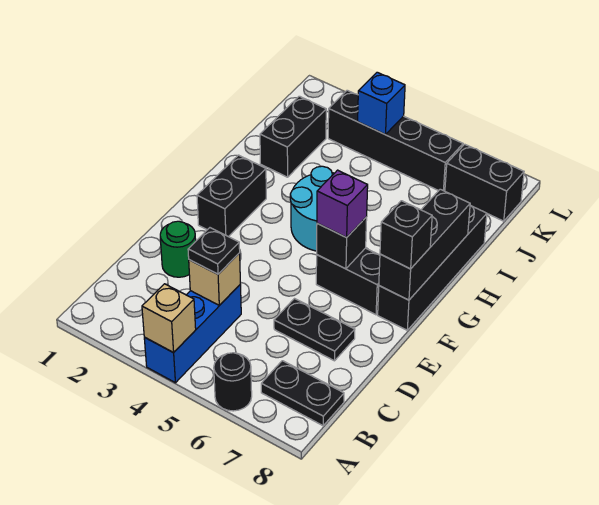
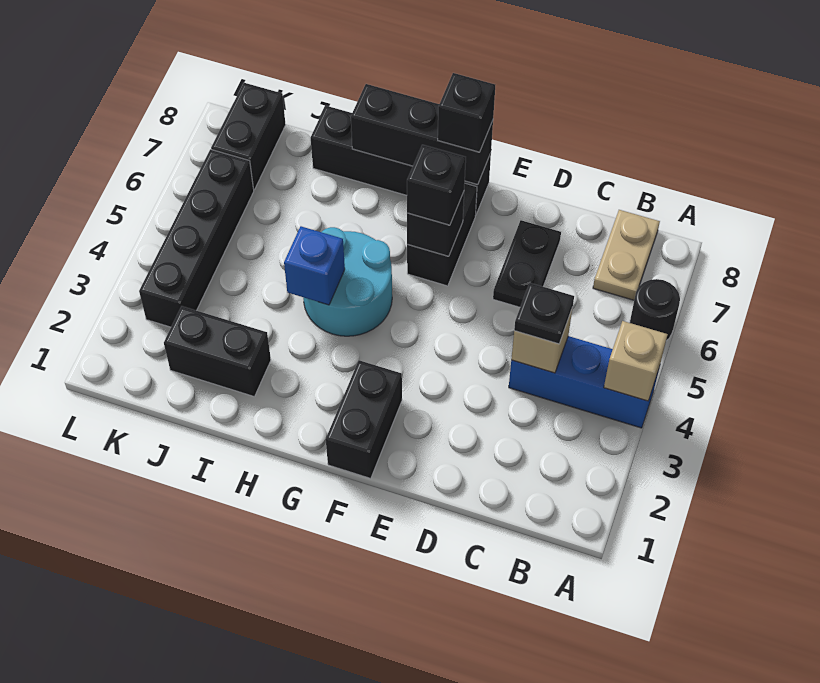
black 1x2 plate [261,361,344,426] -> tan 1x2 plate [593,210,660,300]
green 1x1 round brick [160,221,196,277] -> none
black 1x2 brick [197,155,266,237] -> black 1x2 brick turned to [326,360,402,478]
purple 1x1 brick [317,170,368,237] -> black 1x1 brick [407,145,466,225]
blue 1x1 brick [358,72,405,134] -> blue 1x1 brick moved to [284,226,345,305]

